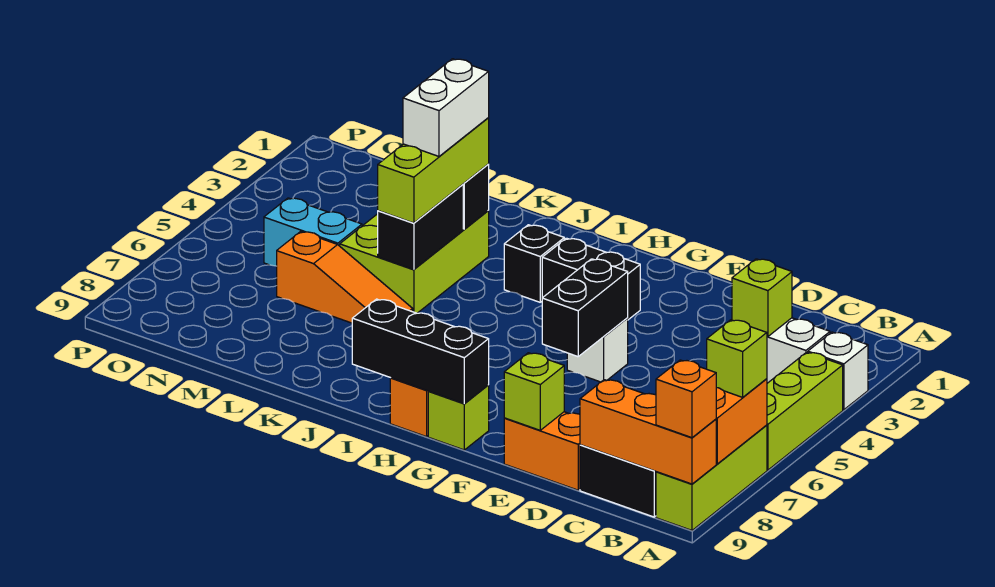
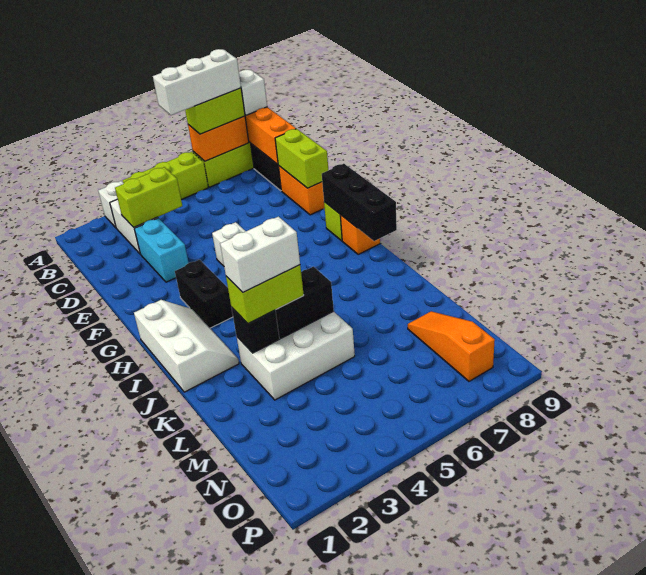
none -> white 1x3 brick [153,49,241,115]
lime 1x1 brick [707,320,767,397] -> lime 1x2 brick [185,88,245,134]
orange 1x1 brick [656,360,716,438] -> white 1x1 brick [239,70,267,115]
lime 1x1 brick [732,259,792,336] -> lime 1x2 brick [115,167,182,227]
lime 1x1 brick [504,353,564,430] -> lime 1x2 brick [275,129,328,188]
black 1x2 brick [542,259,628,357] -> none
none -> white 2x3 slope [134,300,239,392]
black 1x1 brick [504,225,564,302] -> none
lime 2x3 brick [340,211,489,313] -> white 2x3 brick [237,311,355,400]
lime 1x3 brick [378,118,489,223] -> lime 1x2 brick [226,265,304,324]
orange 1x3 slope [277,232,413,323] -> orange 1x3 slope moved to [408,311,495,381]
cyan 1x2 brick [264,198,362,266] -> cyan 1x2 brick moved to [134,218,188,282]

